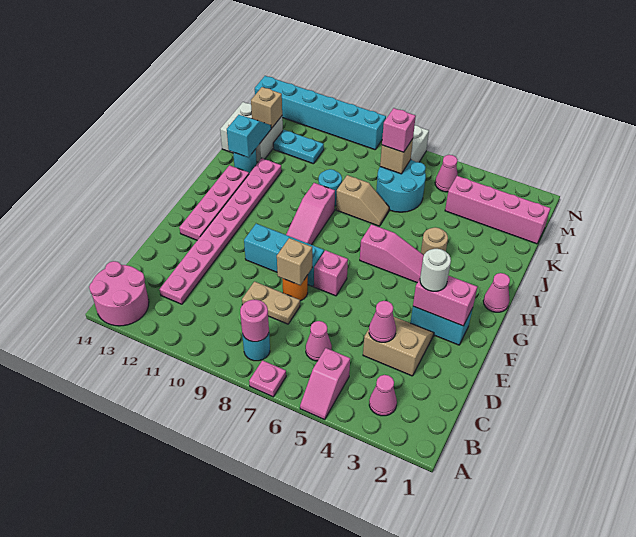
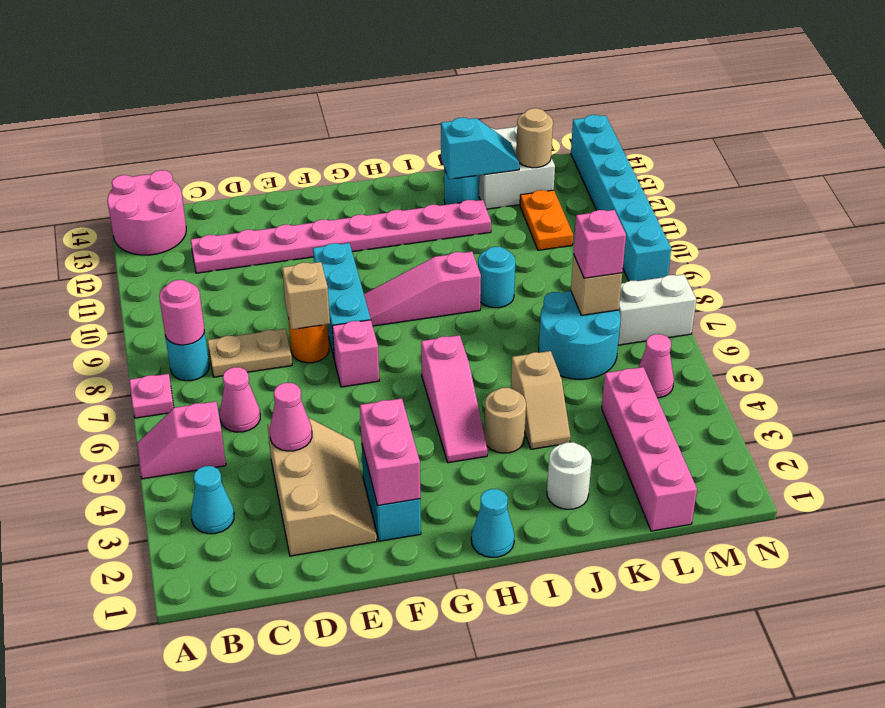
pink 1x1 cone [369,375,397,416] -> cyan 1x1 cone [191,466,234,534]
tan 2x2 slope [363,317,434,376] -> tan 2x3 slope [268,418,377,556]
tan 1x2 plate [242,282,300,324] -> tan 1x2 plate turned to [208,329,292,377]
white 1x1 round brick [420,249,451,291] -> white 1x1 round brick moved to [547,442,592,509]
pink 1x4 plate [179,165,249,240] -> none
pink 1x1 cone [483,273,510,312] -> cyan 1x1 cone [471,489,514,557]
tan 1x2 slope [336,175,389,226] -> tan 1x2 slope moved to [511,351,570,449]
cyan 1x2 plate [273,130,324,164] -> orange 1x2 plate [520,190,573,250]
tan 1x1 brick [251,87,282,128] -> tan 1x1 round brick [516,108,553,168]

